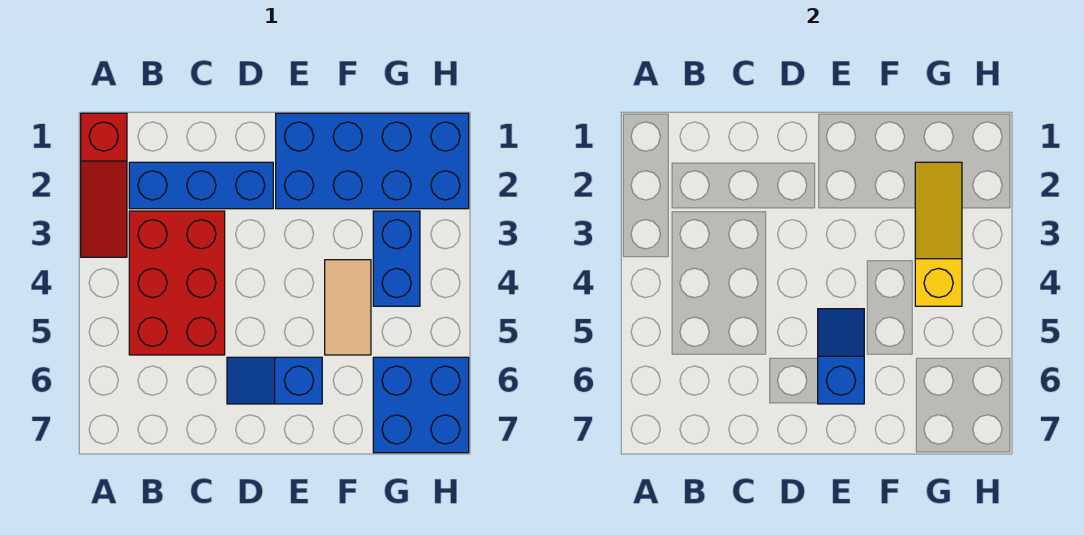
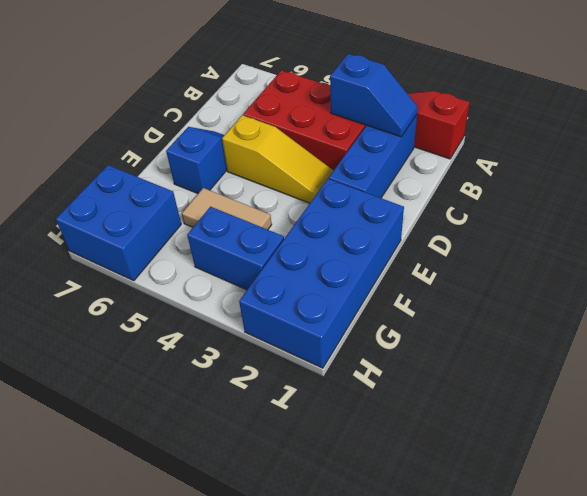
blue 1x2 slope [818,309,864,404] -> blue 1x2 slope moved to [330,54,418,137]
yellow 1x3 slope [915,162,962,306] -> yellow 1x3 slope moved to [222,115,334,203]

